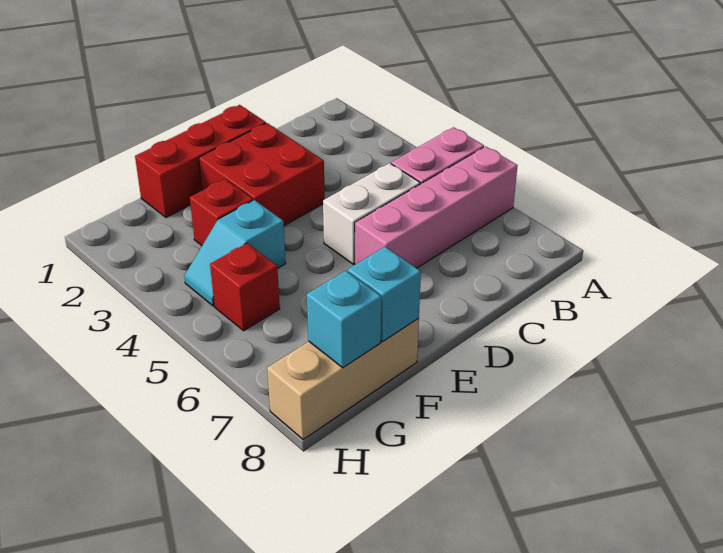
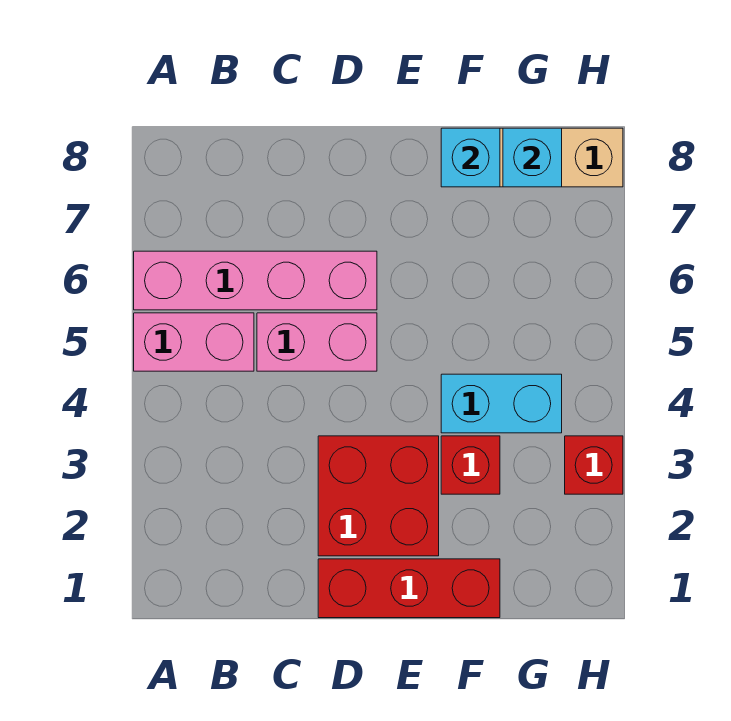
white 1x2 brick [323,163,420,264] -> pink 1x2 brick [257,313,377,371]
cyan 1x2 slope [184,200,286,306] -> cyan 1x2 brick [441,374,562,433]
red 1x1 brick [210,243,280,331] -> red 1x1 brick moved to [565,436,623,494]

